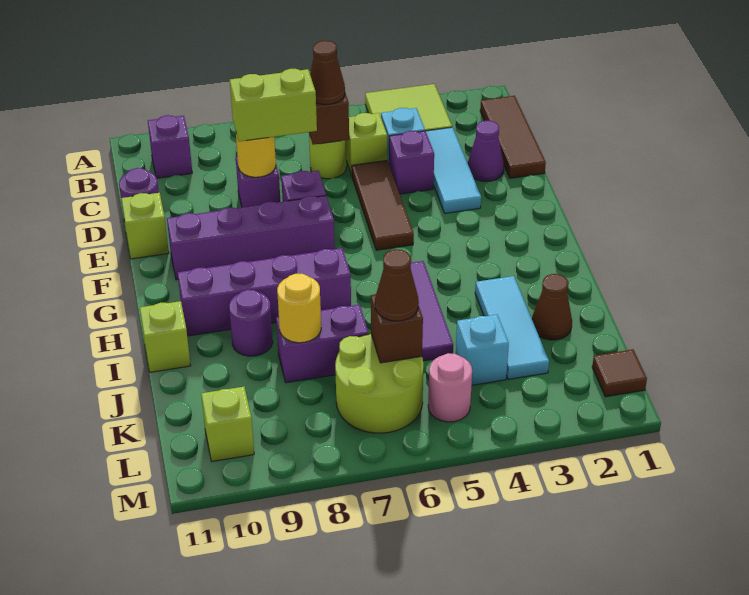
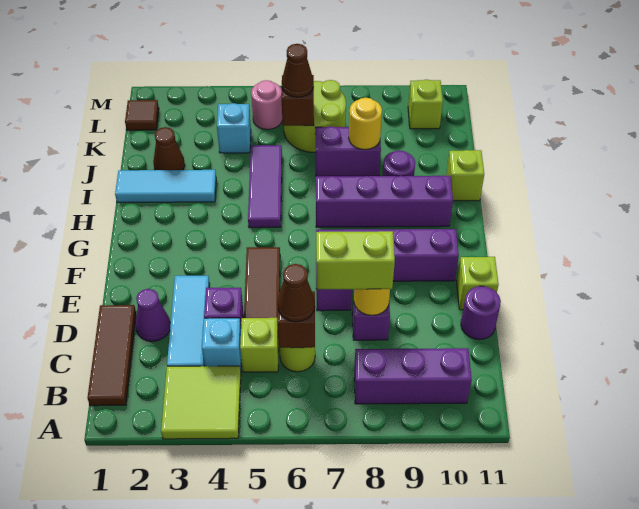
purple 1x1 brick [148,115,192,178] -> purple 1x3 brick [354,348,472,404]
cyan 1x3 tile [475,276,549,379] -> cyan 1x3 tile turned to [115,170,216,202]

